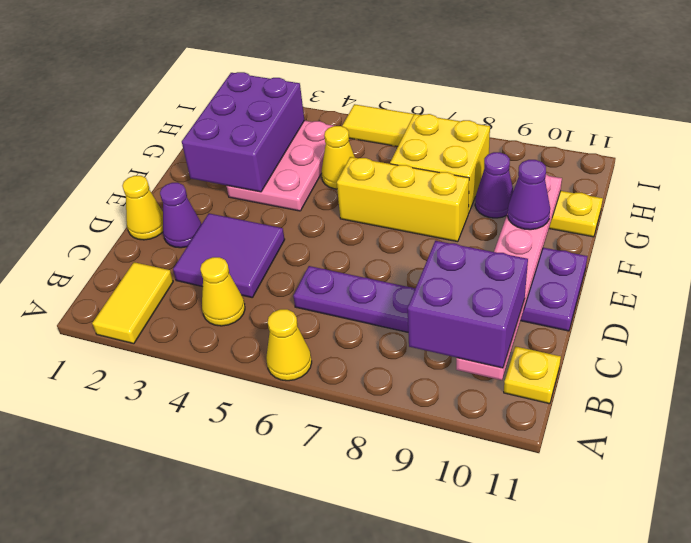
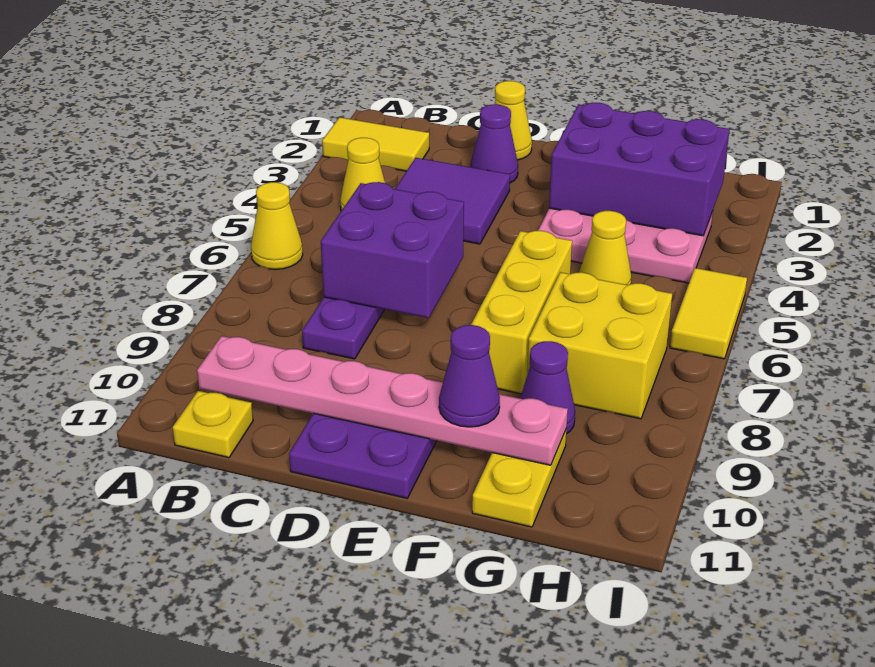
purple 2x2 brick [408,241,528,368] -> purple 2x2 brick moved to [321,182,464,318]

